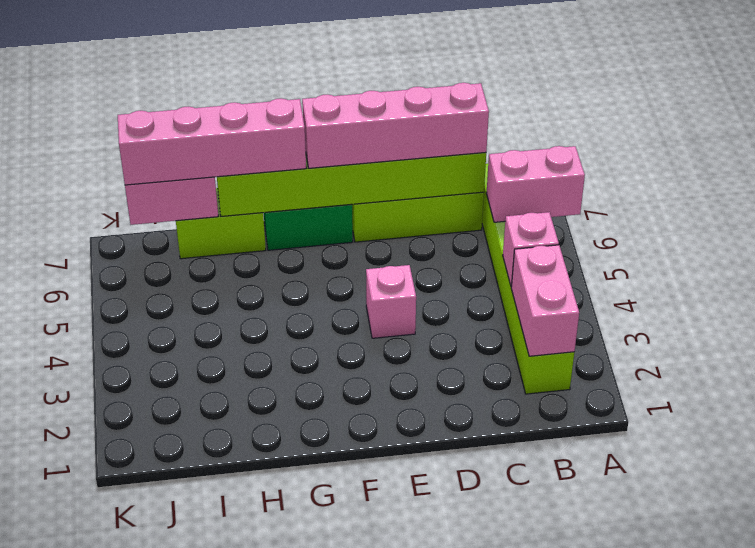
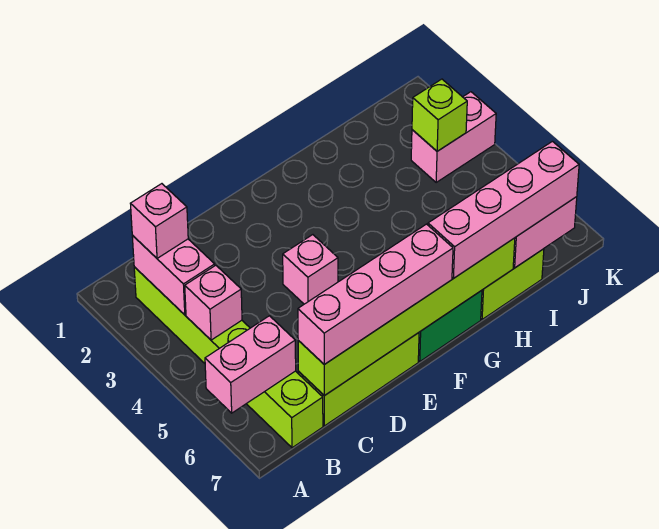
none -> pink 1x1 brick [130,184,188,258]
none -> pink 1x2 brick [411,92,496,183]
none -> lime 1x1 brick [412,79,467,151]

